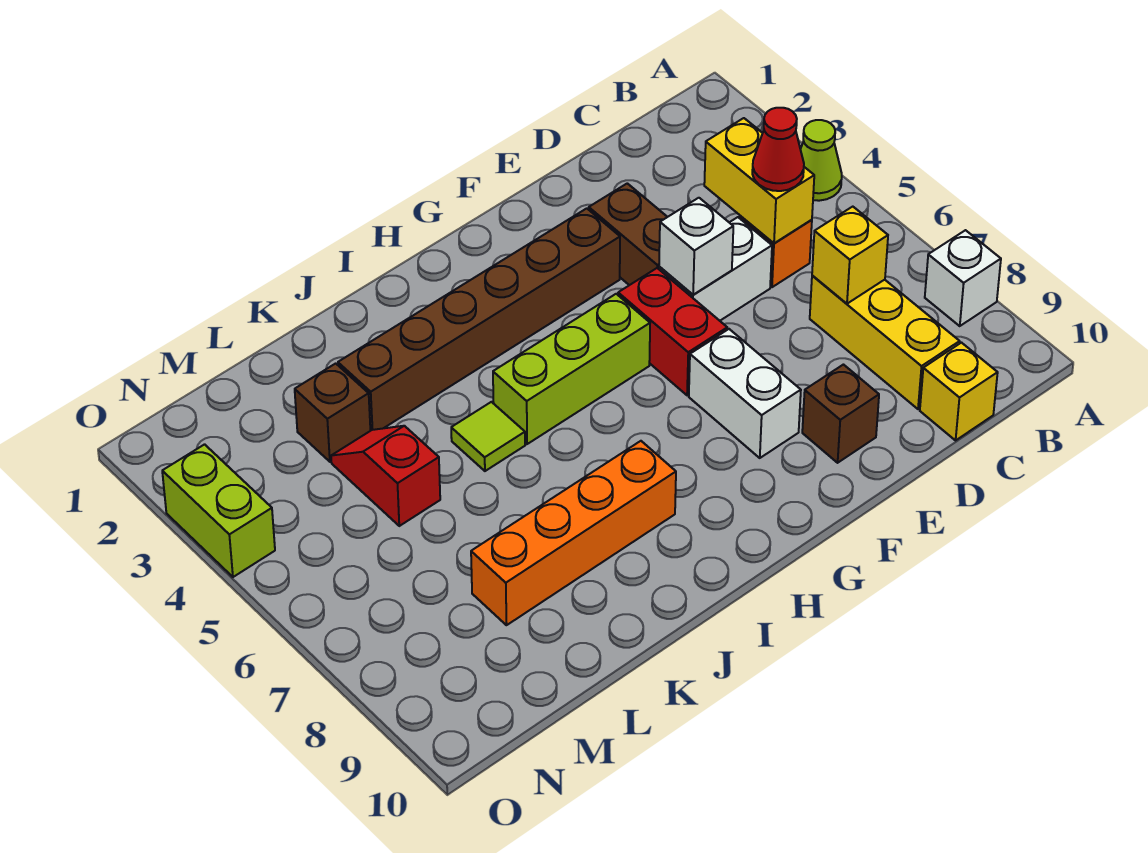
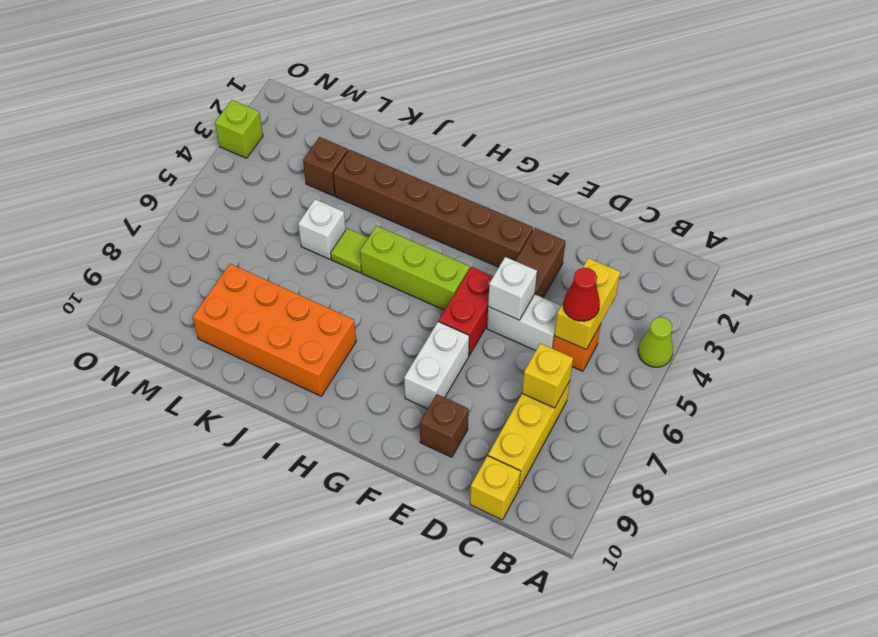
white 1x1 brick [925,230,1001,326] -> white 1x1 brick moved to [298,199,346,259]
orange 1x4 brick [471,441,676,625] -> orange 2x4 brick [193,264,356,396]
red 1x2 slope [331,426,440,526] -> none
lime 1x2 brick [162,444,275,577] -> lime 1x1 brick [215,100,263,158]

